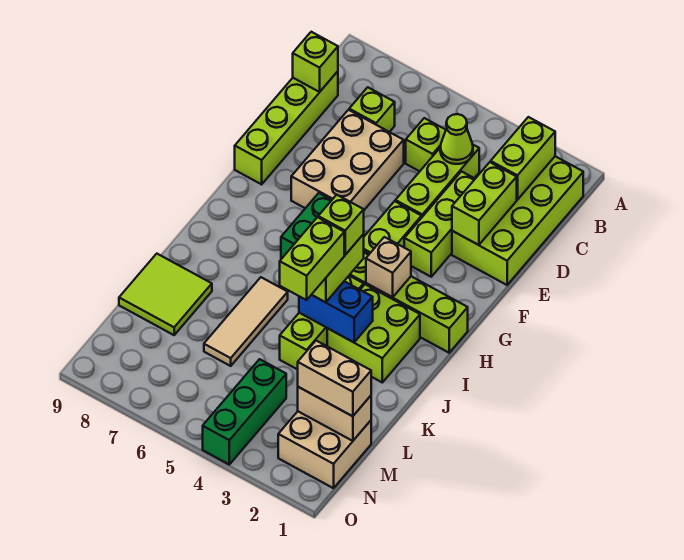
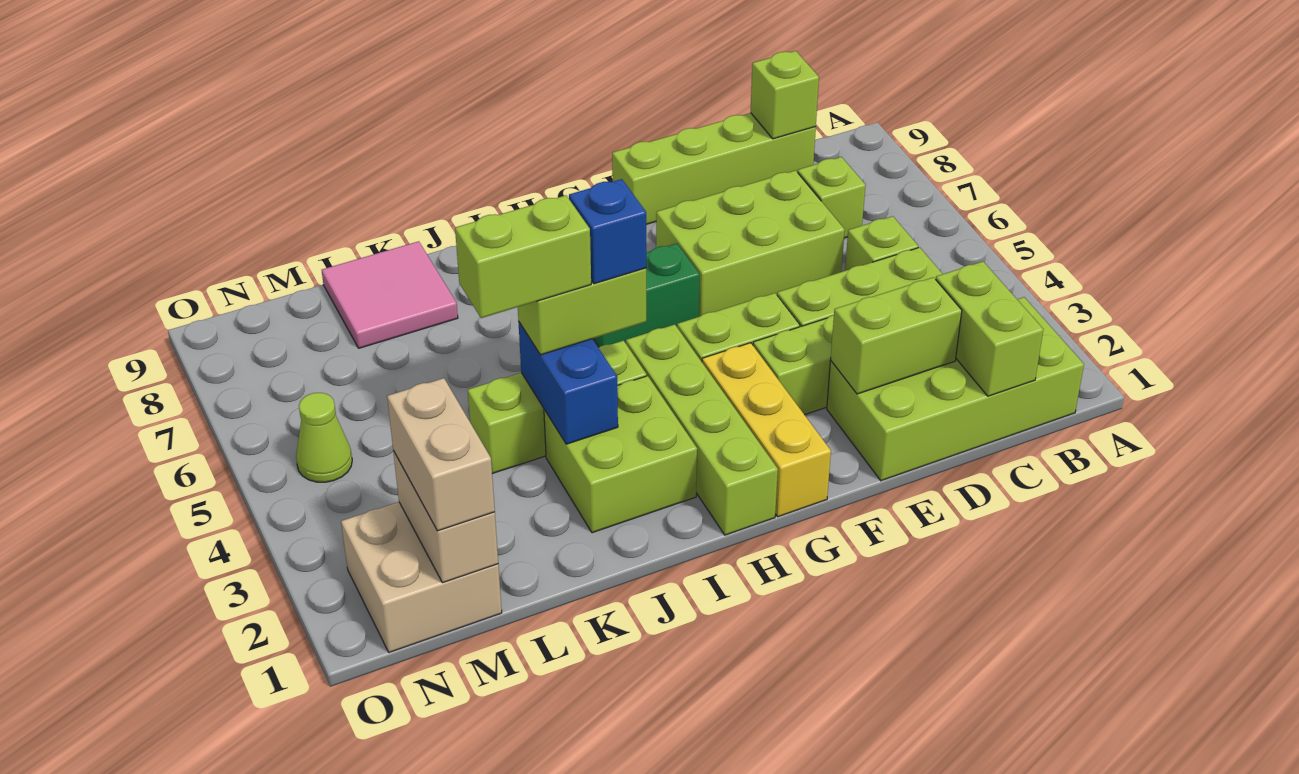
lime 1x2 brick [491,117,555,200] -> lime 1x2 brick turned to [936,262,1043,396]
lime 1x1 cone [440,114,473,164] -> lime 1x1 cone moved to [296,393,352,482]
tan 2x3 brick [291,110,404,210] -> lime 2x3 brick [656,170,845,317]
none -> yellow 1x3 brick [702,343,831,517]
tan 1x1 brick [366,237,411,297] -> none
lime 1x1 brick [318,195,364,255] -> blue 1x1 brick [569,179,646,284]
tan 1x3 tile [204,277,288,366] -> none
lime 2x2 tile [119,254,212,335] -> pink 2x2 tile [322,241,458,348]
green 1x3 brick [203,359,286,464] -> none

